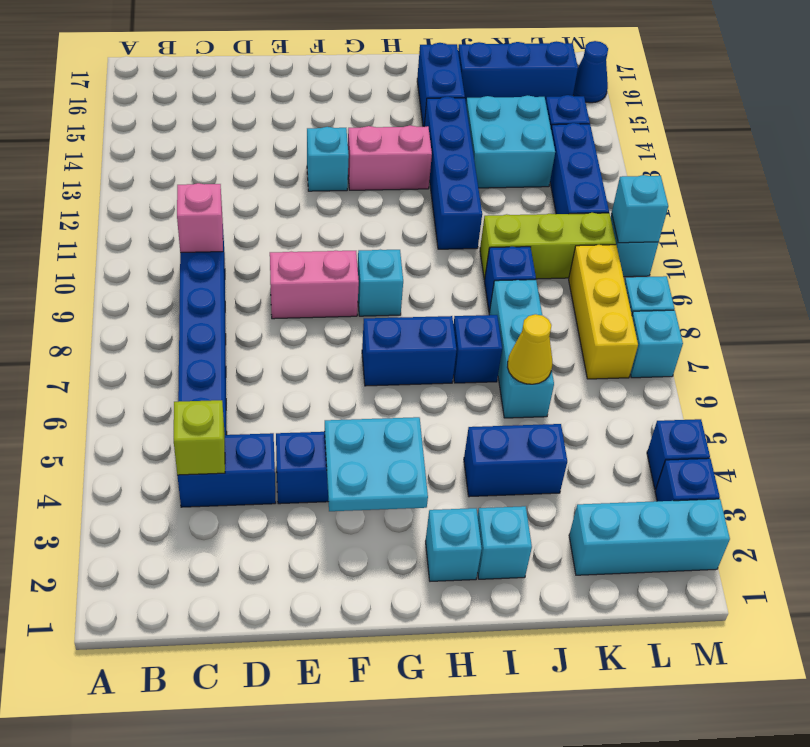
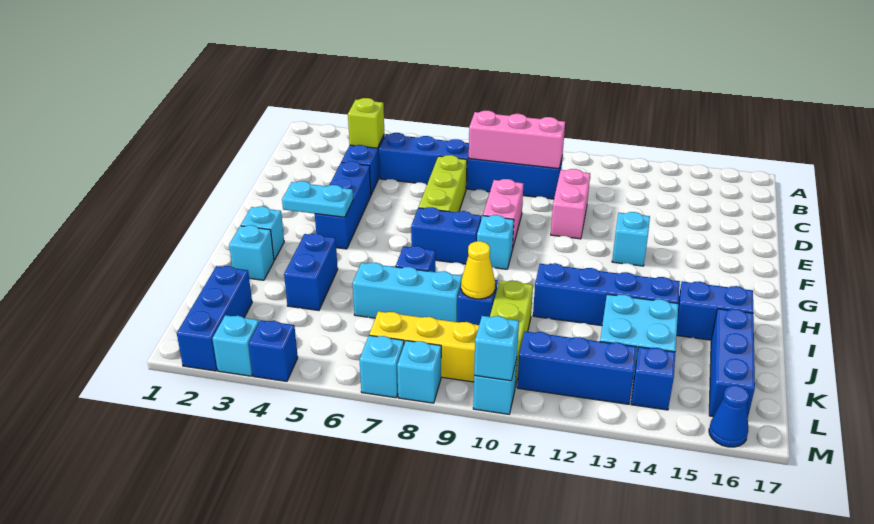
pink 1x1 brick [177,183,223,253] -> pink 1x3 brick [469,111,565,169]
none -> lime 1x3 brick [419,155,467,212]
cyan 2x2 plate [324,417,428,511] -> cyan 1x2 plate [282,181,353,217]
blue 1x2 brick [362,316,457,386] -> blue 1x2 brick turned to [411,207,481,264]
pink 1x2 brick [348,125,432,190] -> pink 1x2 brick moved to [551,169,590,239]
yellow 1x1 cone [507,314,552,384] -> yellow 1x1 cone moved to [461,241,495,299]
cyan 1x3 brick [569,499,730,575] -> blue 1x3 brick [177,266,252,371]
blue 1x1 brick [655,458,720,501] -> cyan 1x1 brick [213,315,259,376]

